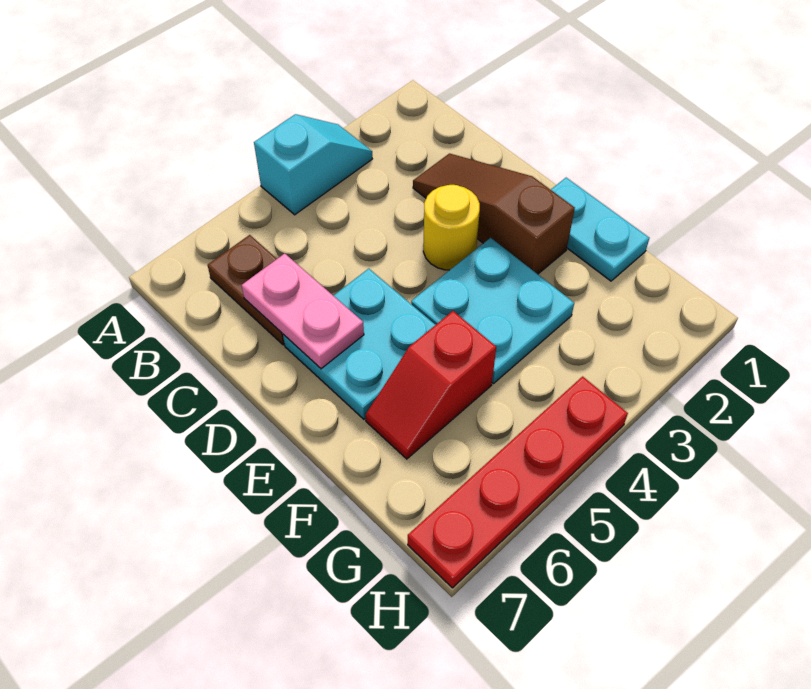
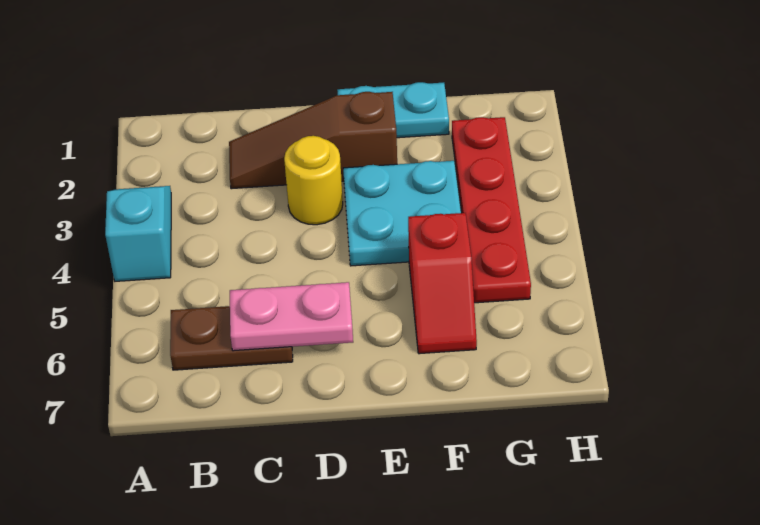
cyan 2x2 plate [283,269,435,419] -> none
red 1x4 plate [408,377,628,588] -> red 1x4 plate moved to [452,117,531,303]

